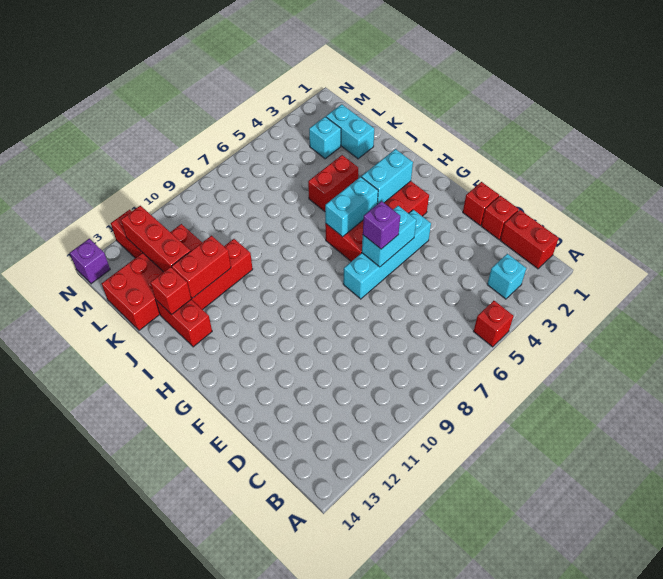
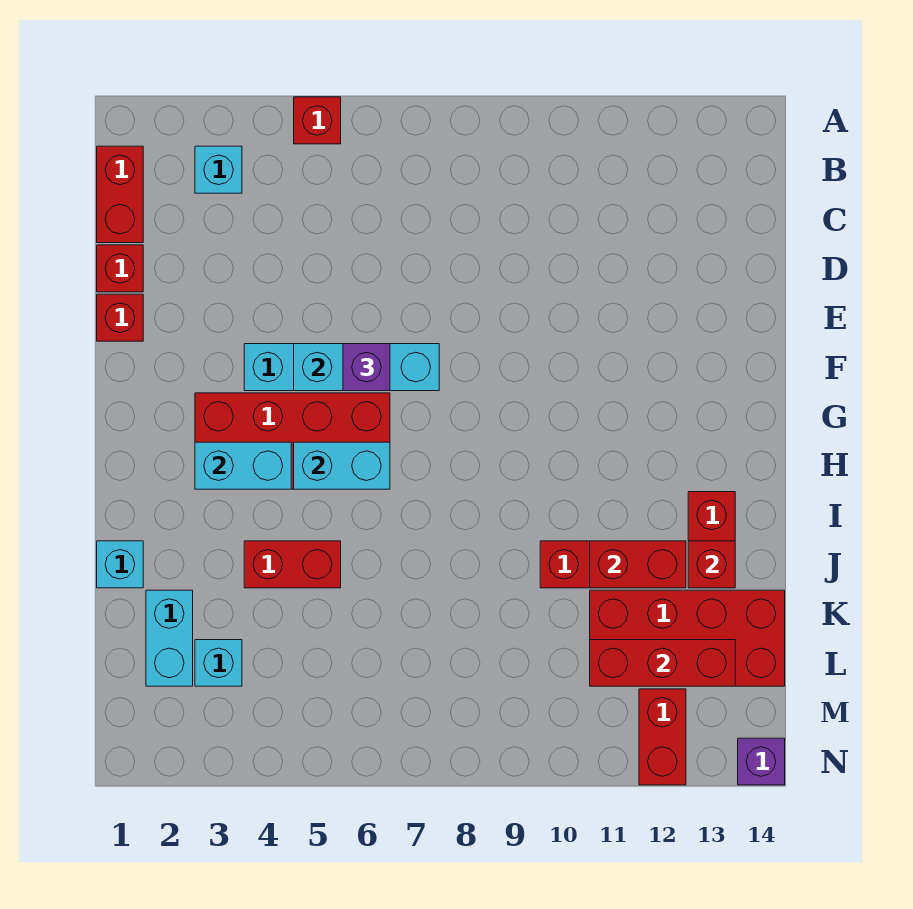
none -> cyan 1x1 brick [97,541,143,588]
red 1x3 brick [121,206,190,272] -> red 1x3 brick turned to [590,640,735,686]

